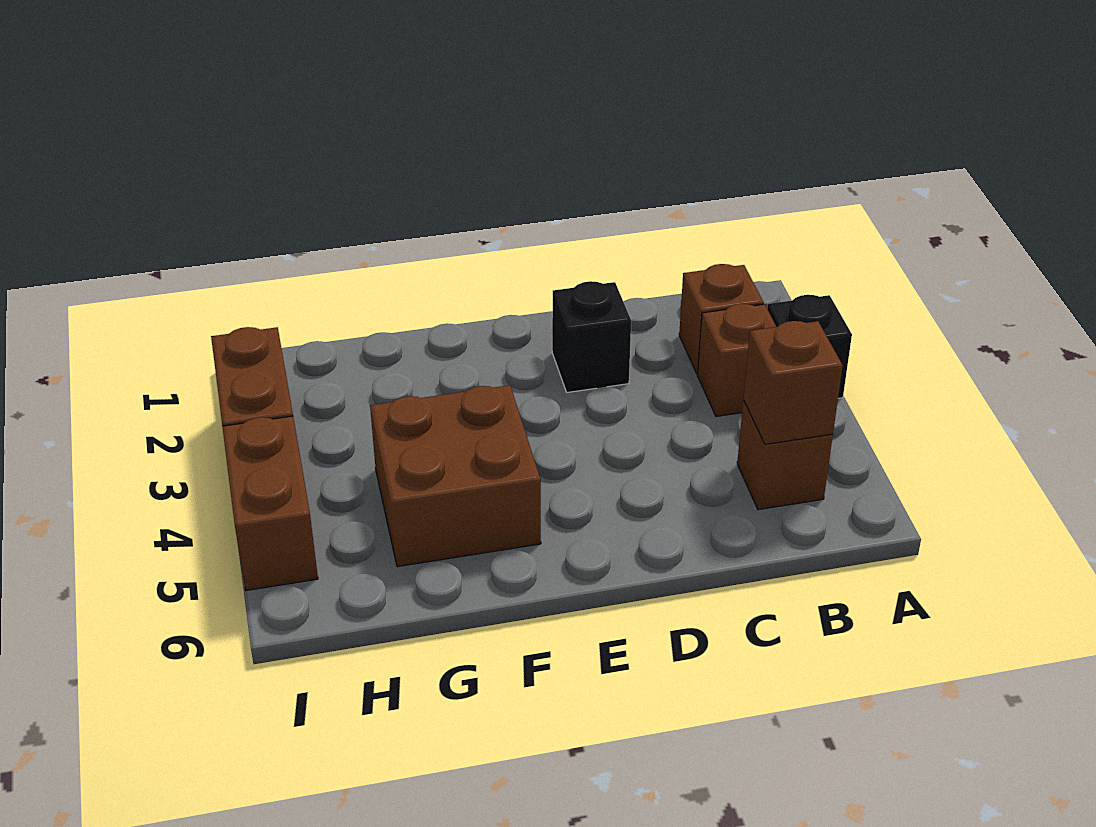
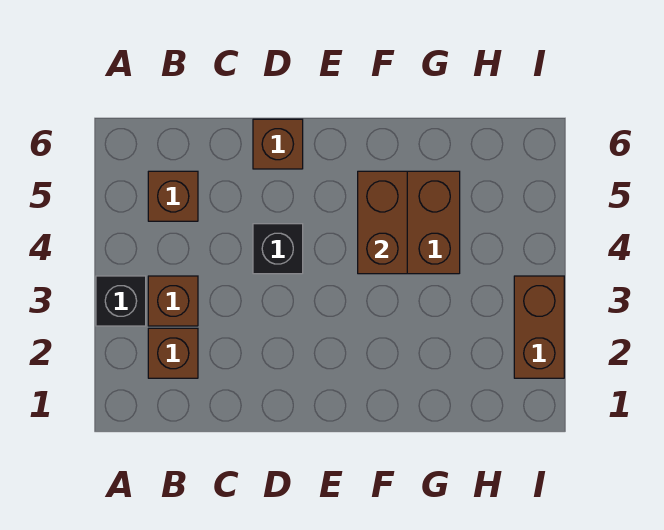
brown 1x1 brick [743,321,843,444] -> brown 1x1 brick moved to [253,119,303,169]
black 1x1 brick [552,281,631,392] -> black 1x1 brick moved to [253,224,303,274]
brown 1x2 brick [222,416,318,590] -> brown 1x2 brick moved to [358,171,407,274]

